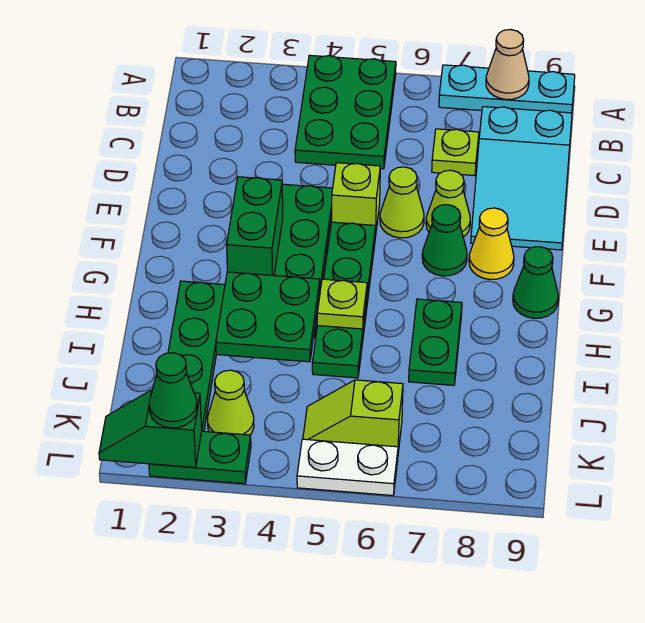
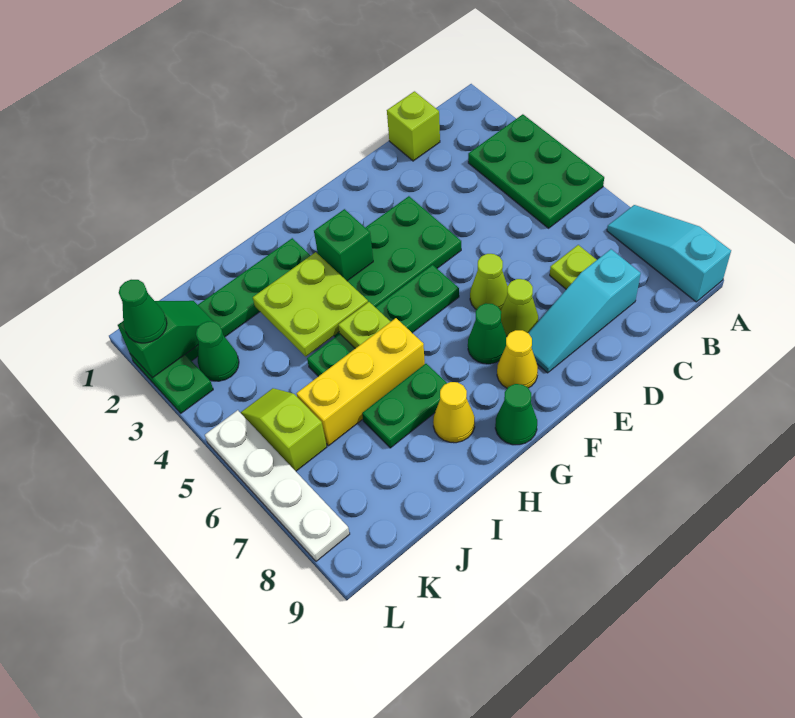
green 2x3 plate [295,55,396,169] -> green 2x3 plate turned to [468,114,604,228]
cyan 1x3 plate [439,65,575,113] -> cyan 1x3 slope [607,205,731,302]
tan 1x1 cone [486,30,529,99] -> none
cyan 2x3 slope [471,107,572,250] -> cyan 1x3 slope [529,249,641,373]
lime 1x1 brick [332,163,380,230] -> lime 1x1 brick moved to [387,91,440,161]
green 1x2 brick [227,177,283,276] -> green 1x1 brick [314,209,373,281]
green 2x2 plate [216,272,320,362] -> lime 2x2 plate [253,252,368,356]
none -> yellow 1x3 brick [297,318,425,446]
none -> yellow 1x1 cone [433,382,475,443]
lime 1x1 cone [207,370,254,435] -> green 1x1 cone [196,321,239,381]
green 1x2 slope [99,390,202,467] -> green 1x2 slope turned to [118,301,214,378]
white 1x2 plate [297,439,398,495] -> white 1x4 plate [205,410,350,561]

